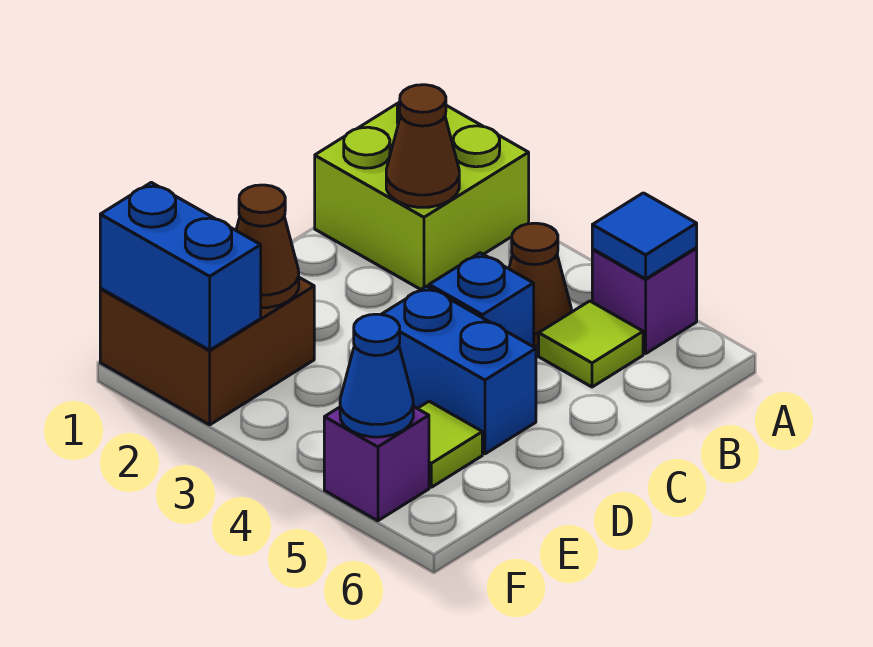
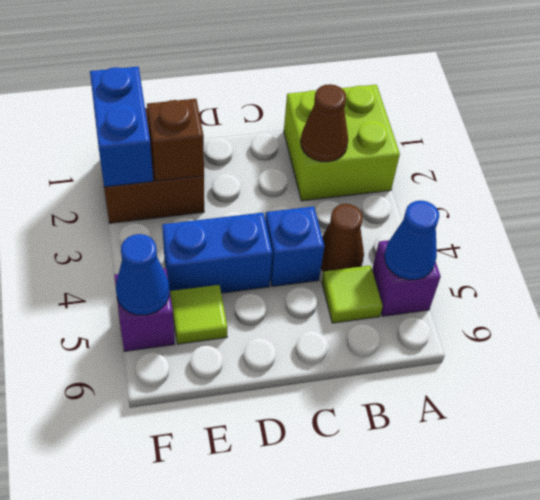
blue 1x1 tile [592,193,697,279] -> blue 1x1 cone [384,201,439,280]
blue 1x2 brick [381,286,536,454] -> blue 1x2 brick turned to [162,212,272,293]
brown 1x1 cone [236,185,299,308] -> brown 1x1 brick [147,99,204,181]

